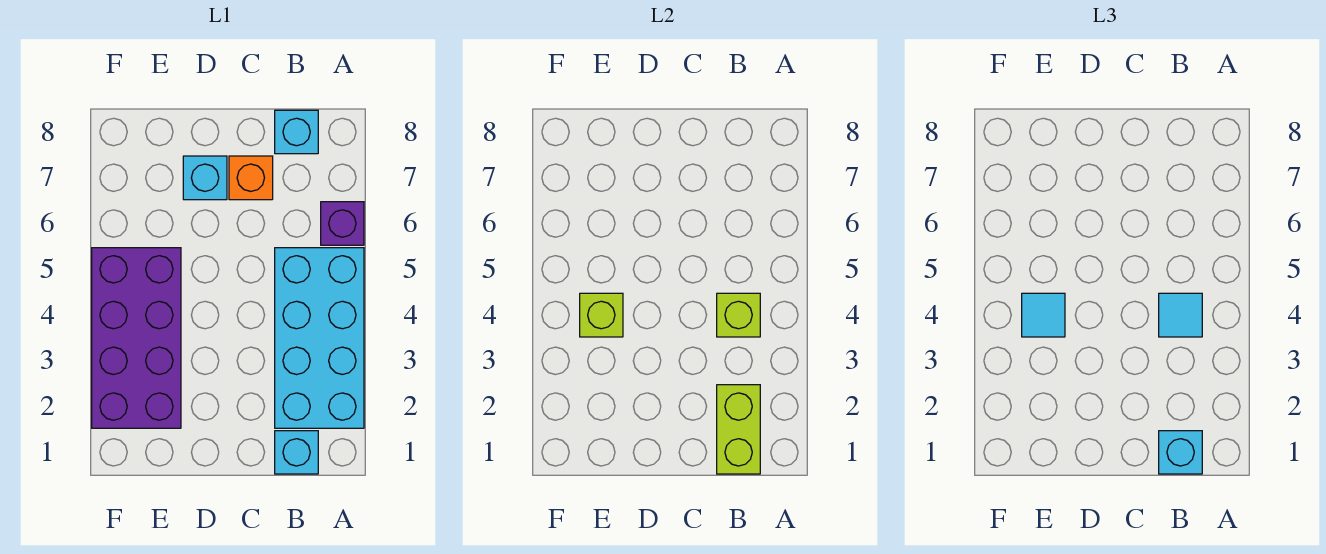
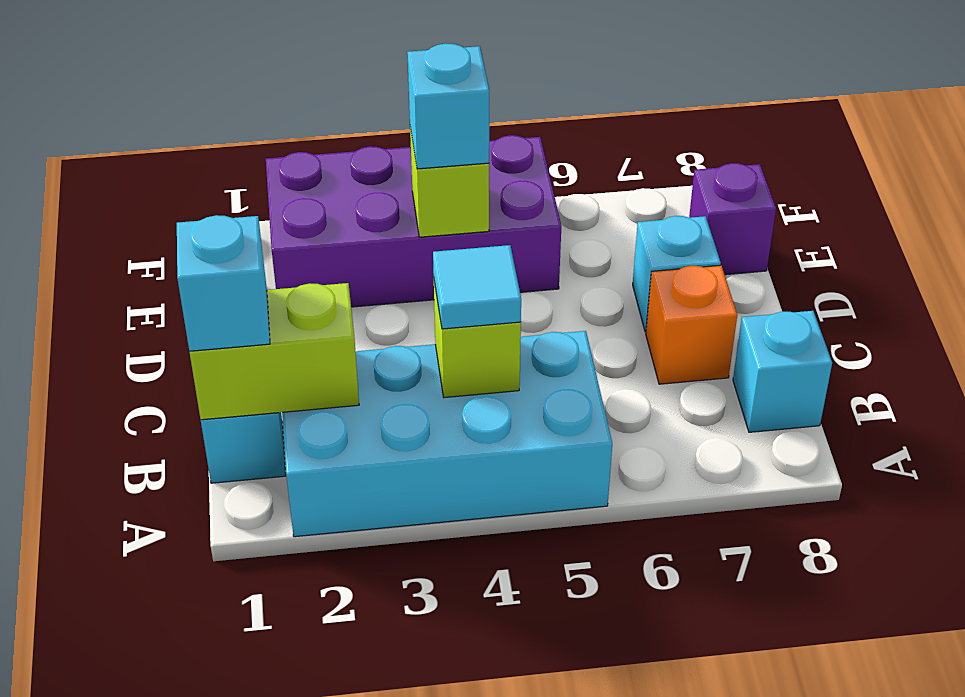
purple 1x1 brick [321,202,364,245] -> purple 1x1 brick moved to [689,163,776,275]
cyan 1x1 tile [1022,293,1065,337] -> cyan 1x1 brick [407,43,489,169]

